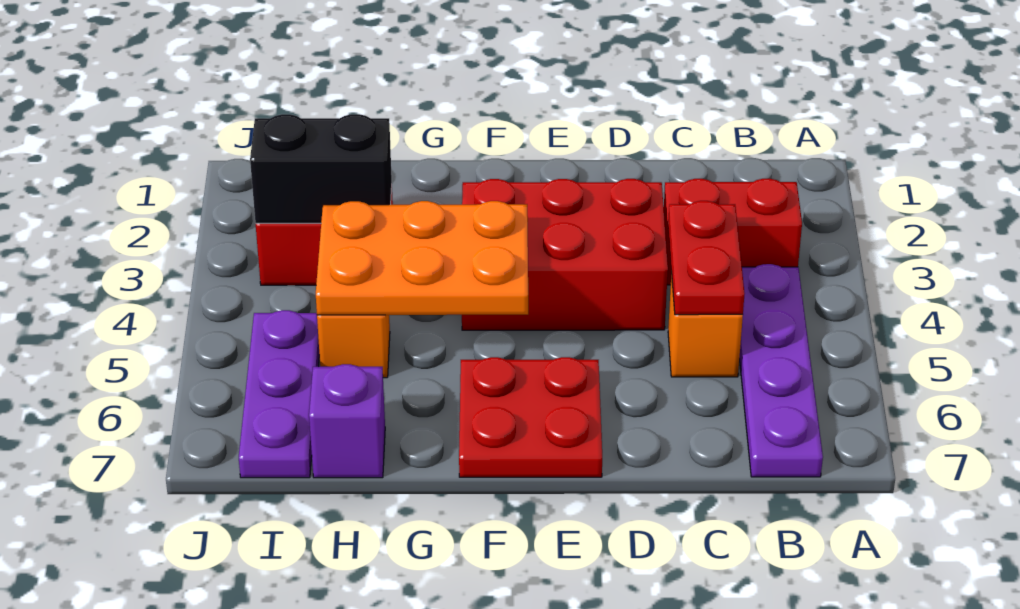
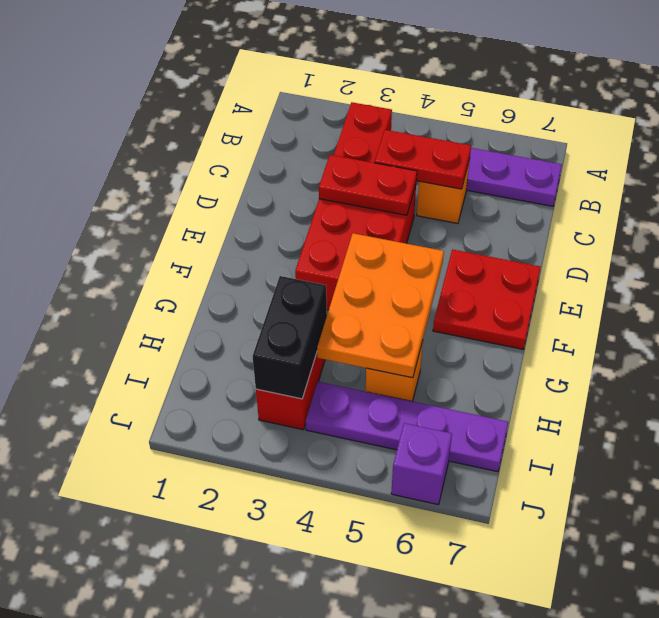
none -> red 1x2 plate [319,155,417,215]
purple 1x1 brick [309,364,385,478] -> purple 1x1 brick moved to [391,423,452,505]
purple 1x3 plate [239,310,319,478] -> purple 1x4 plate [306,382,508,472]

